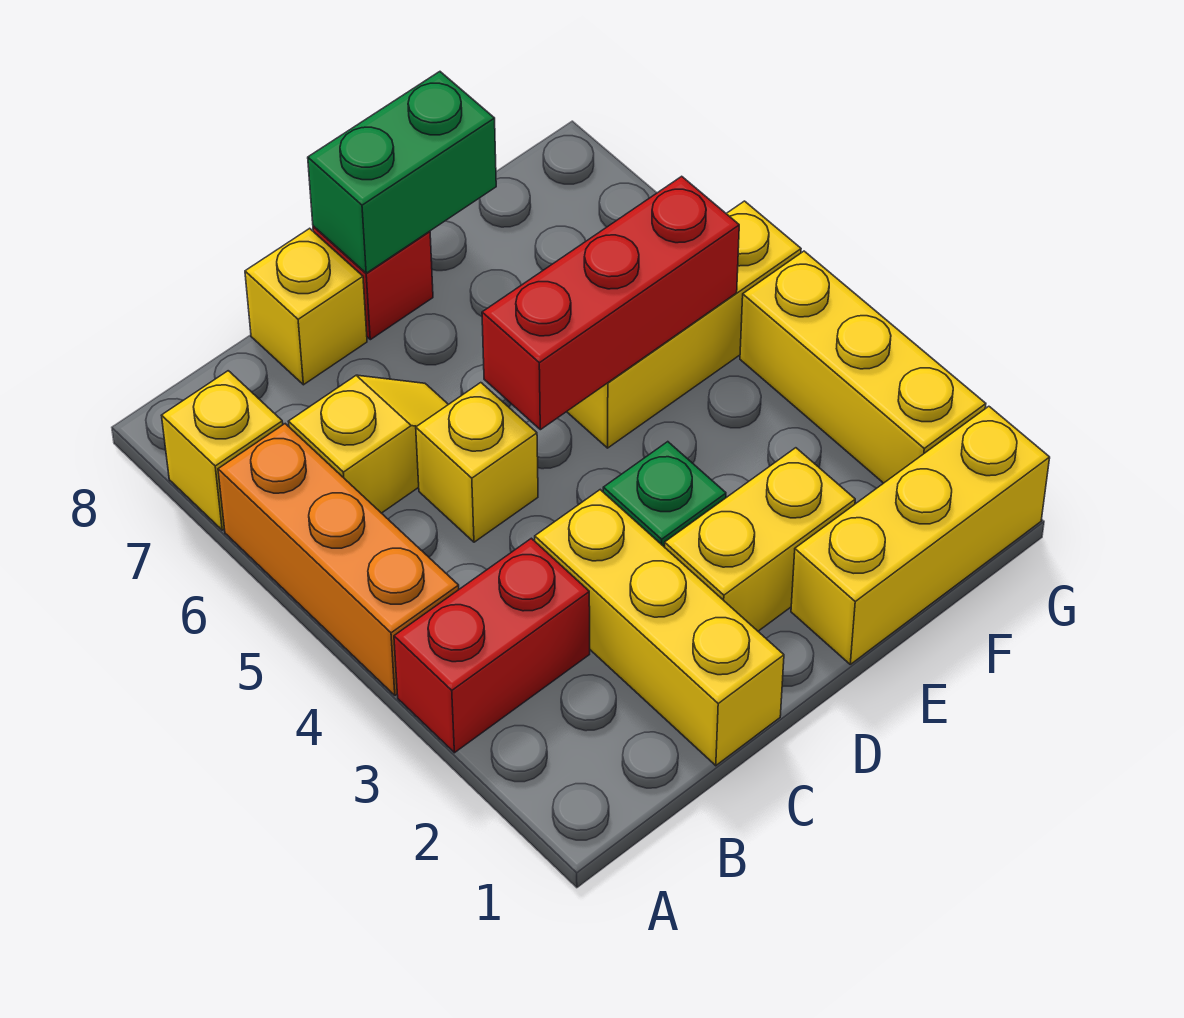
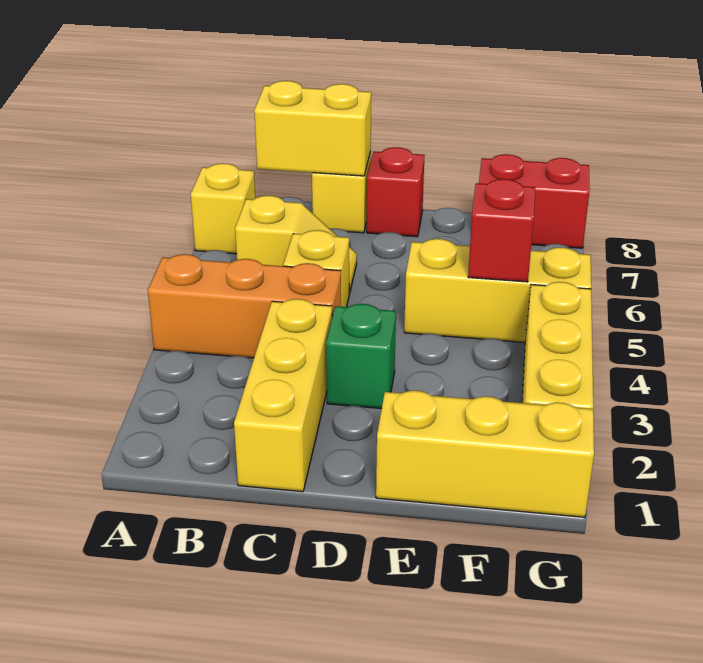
red 1x2 brick [394,538,590,753] -> red 1x2 brick moved to [479,154,590,248]
orange 1x3 brick [218,424,459,695] -> orange 1x3 brick turned to [148,254,341,358]
yellow 1x2 brick [665,448,855,631] -> yellow 1x2 brick moved to [254,81,371,176]
red 1x3 brick [482,176,739,430] -> red 1x1 brick [468,179,535,282]
green 1x2 brick [308,72,496,273] -> none

